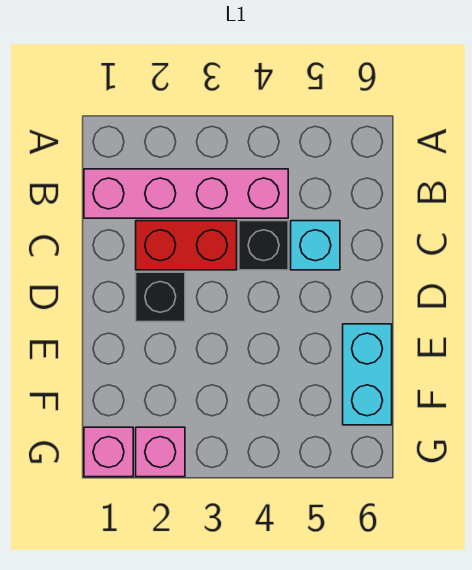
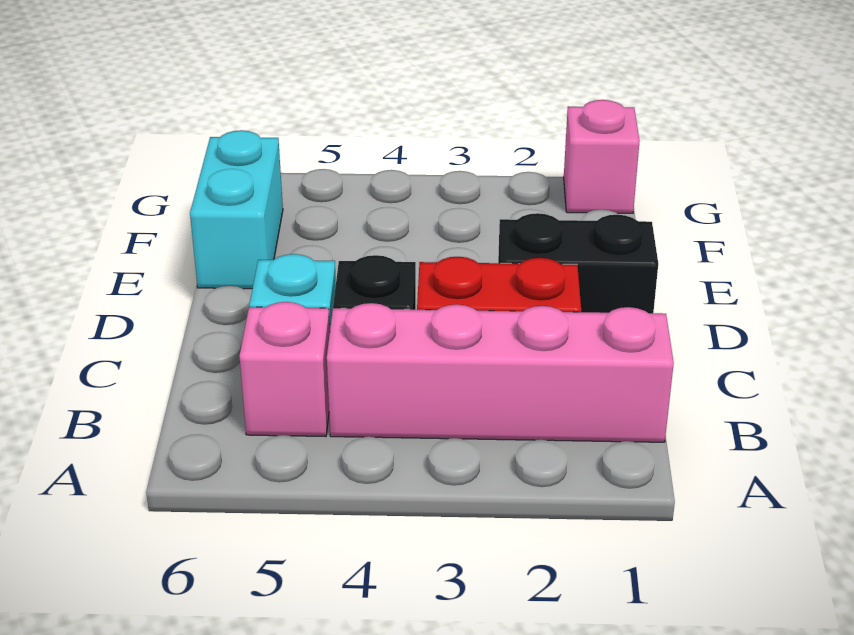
black 1x1 brick [136,272,185,322] -> black 1x2 brick [498,213,658,313]
pink 1x1 brick [136,427,185,477] -> pink 1x1 brick moved to [239,302,330,437]

